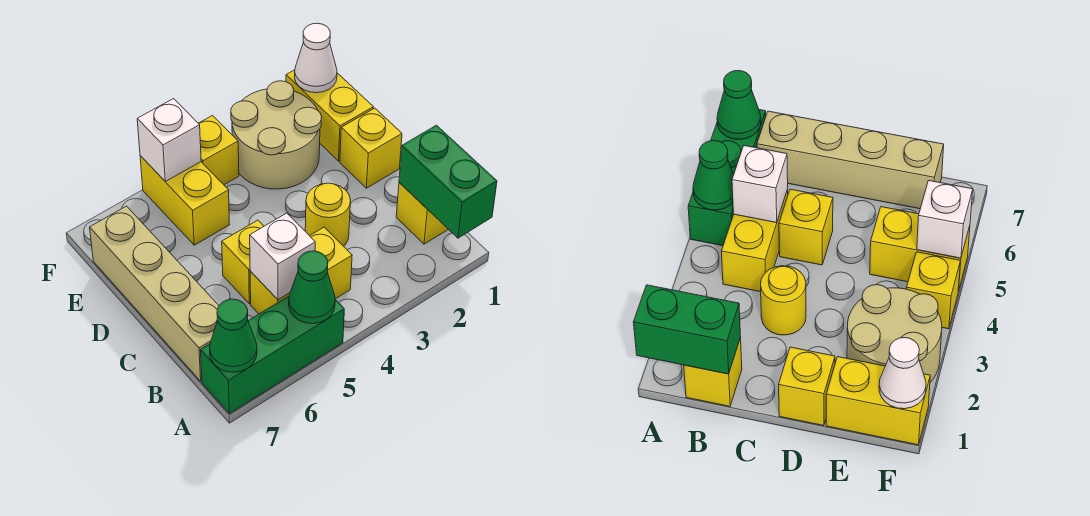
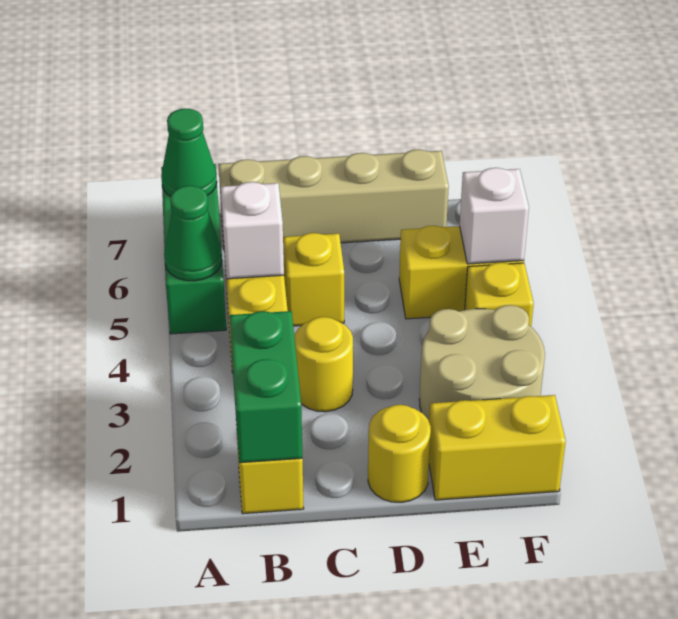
green 1x2 brick [399,125,497,238] -> green 1x2 brick turned to [230,311,302,463]
yellow 1x1 brick [340,108,402,188] -> yellow 1x1 round brick [368,405,431,502]
white 1x1 cone [295,23,337,93] -> none

